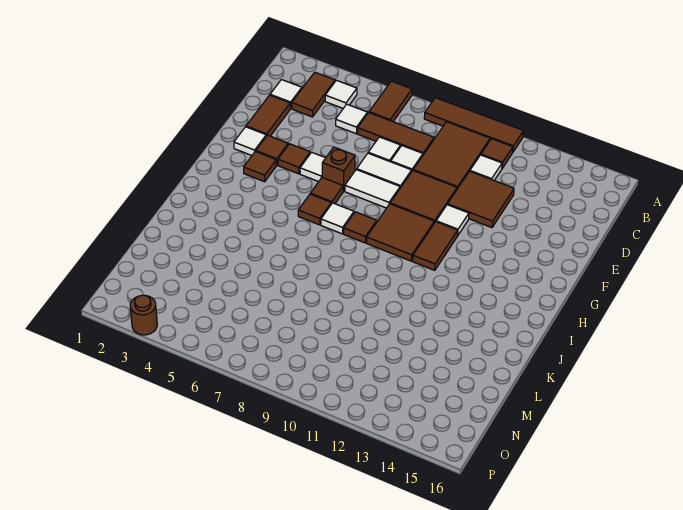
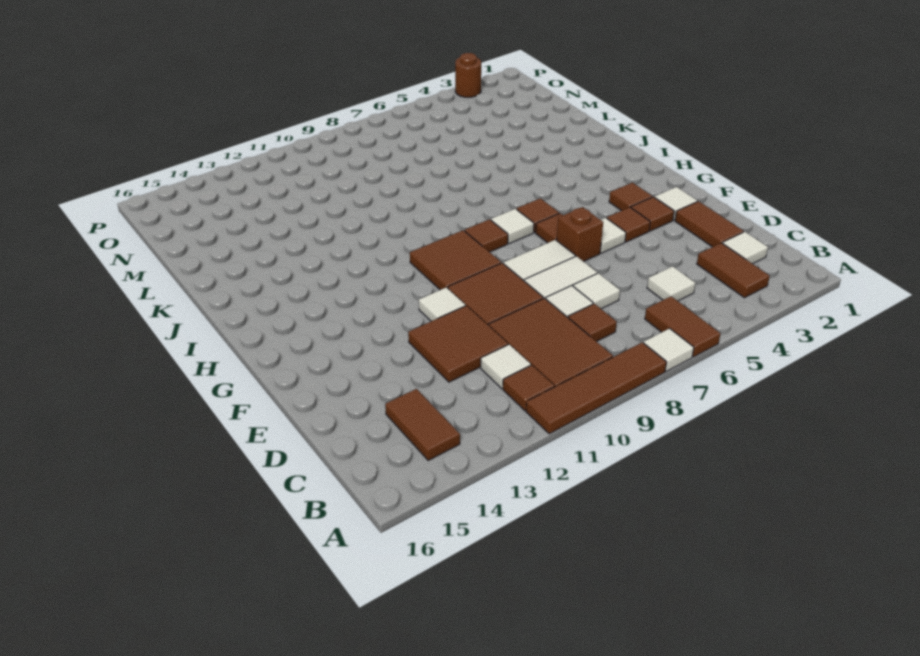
white 1x1 tile [325,80,357,108] -> white 1x1 tile moved to [644,328,694,371]
brown 1x3 tile [358,113,434,155] -> brown 1x1 tile [568,304,617,342]
brown 1x2 tile [413,222,458,270] -> brown 1x2 tile moved to [385,389,460,461]

